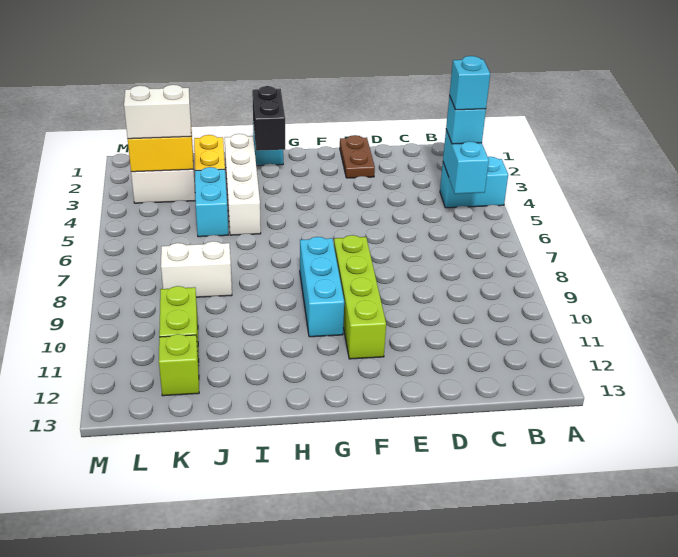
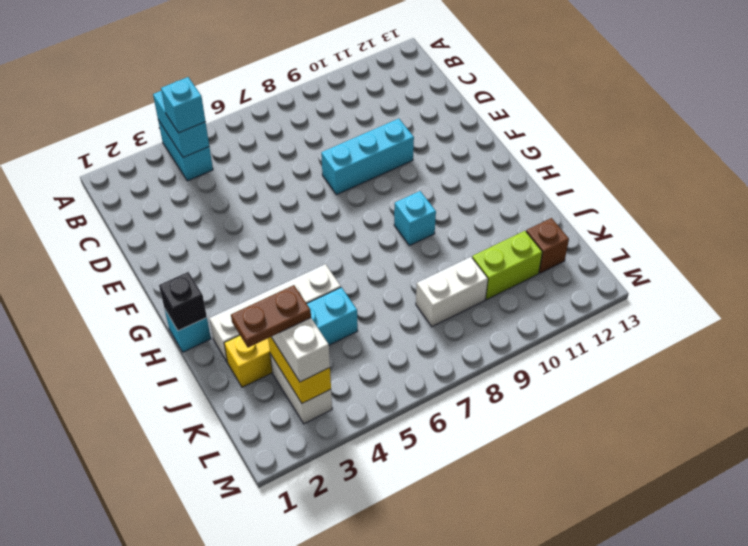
cyan 1x2 brick [443,130,489,194] -> cyan 1x2 brick turned to [153,91,209,158]
cyan 1x1 brick [449,56,490,110] -> cyan 1x1 brick moved to [394,191,436,246]
brown 1x2 plate [340,135,375,178] -> brown 1x2 plate moved to [231,285,311,347]
lime 1x4 brick [334,235,386,359] -> none
cyan 1x3 brick [300,237,344,337] -> cyan 1x3 brick moved to [321,119,414,195]
black 1x2 brick [252,86,285,151] -> black 1x1 brick [159,272,207,331]
white 1x2 brick [161,241,232,297] -> white 1x2 brick turned to [416,257,488,327]
lime 1x1 brick [159,334,199,396] -> brown 1x1 brick [526,218,569,273]

